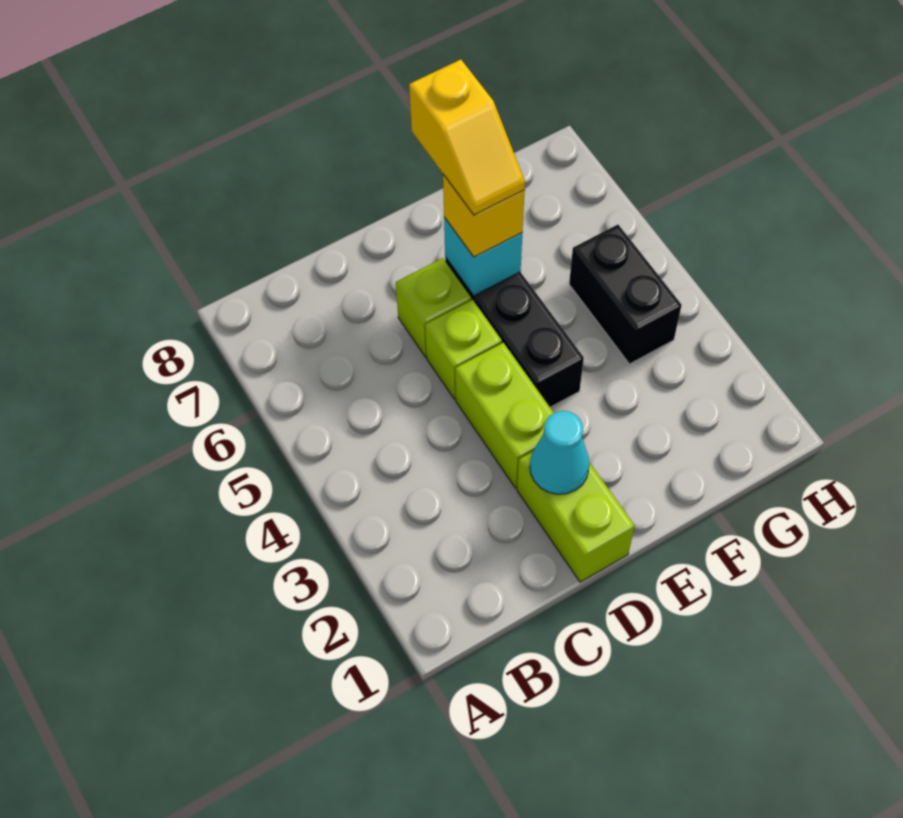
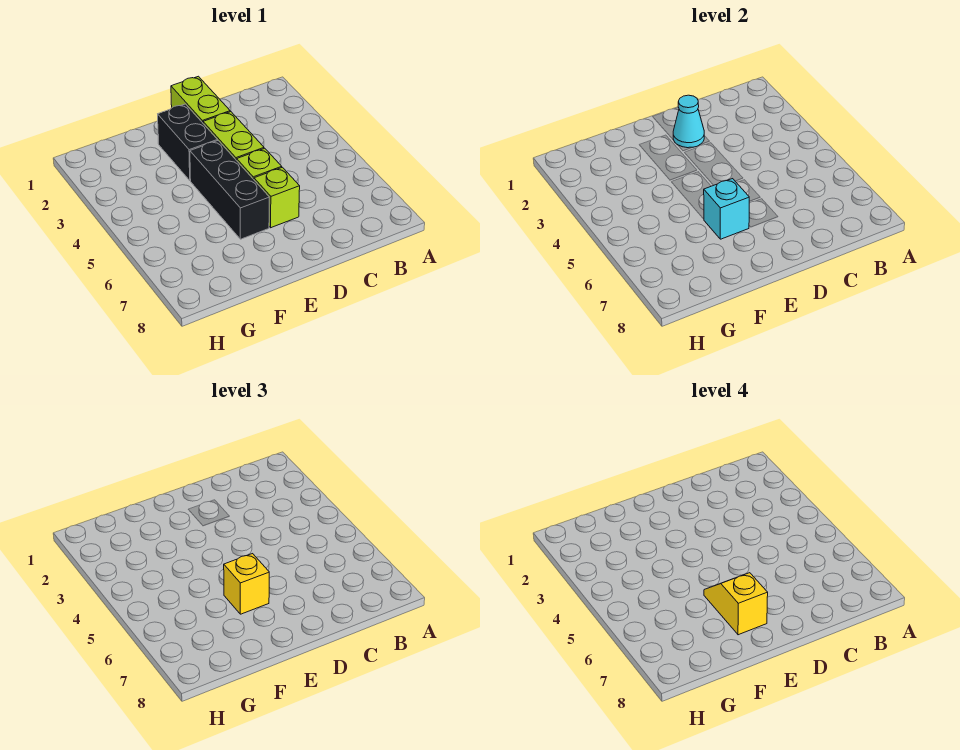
black 1x2 brick [569,225,682,364] -> black 1x2 brick moved to [158,104,218,181]

